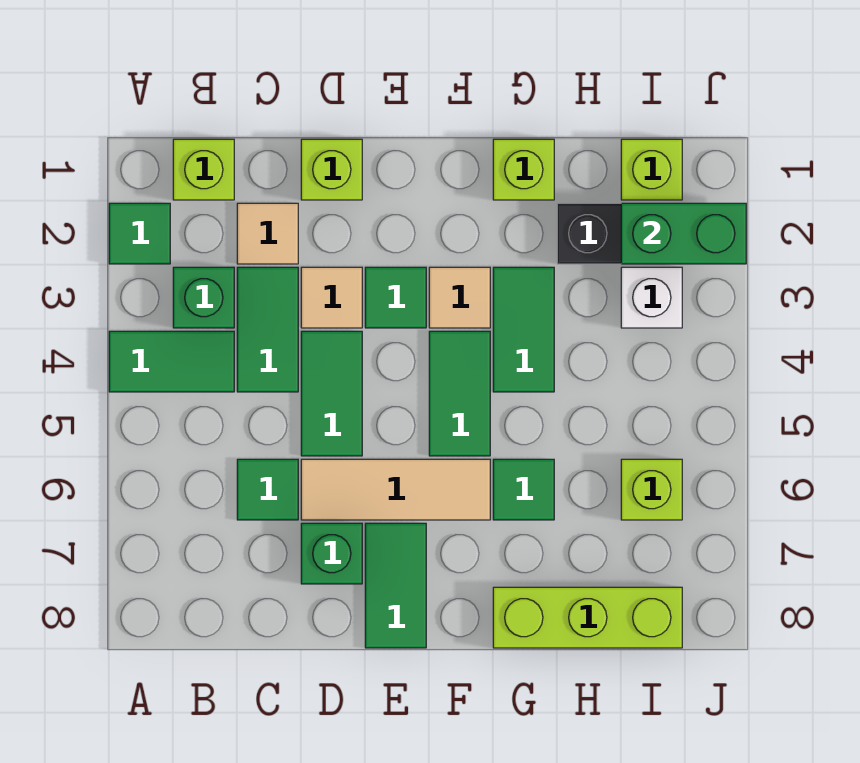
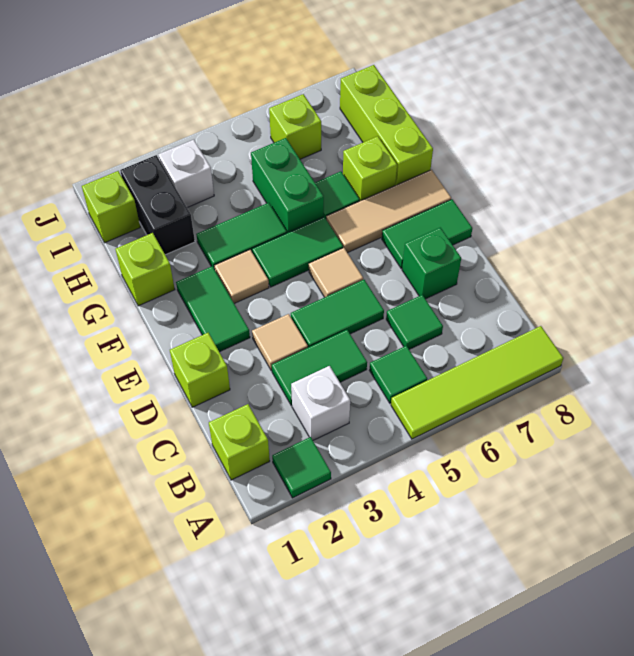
green 1x2 tile [109,331,234,392] -> green 1x2 tile moved to [176,266,250,352]
none -> lime 1x4 tile [391,326,563,439]
green 1x1 brick [173,267,234,328] -> white 1x1 brick [291,366,350,440]
tan 1x1 tile [237,203,298,264] -> tan 1x1 tile moved to [309,248,363,297]
tan 1x3 tile [301,459,490,520] -> tan 1x3 tile turned to [326,170,451,253]
green 1x1 tile [365,267,426,328] -> green 1x1 tile moved to [370,346,427,403]
none -> lime 1x1 brick [343,136,397,201]
green 1x2 brick [621,203,746,264] -> green 1x2 brick moved to [251,138,324,233]

